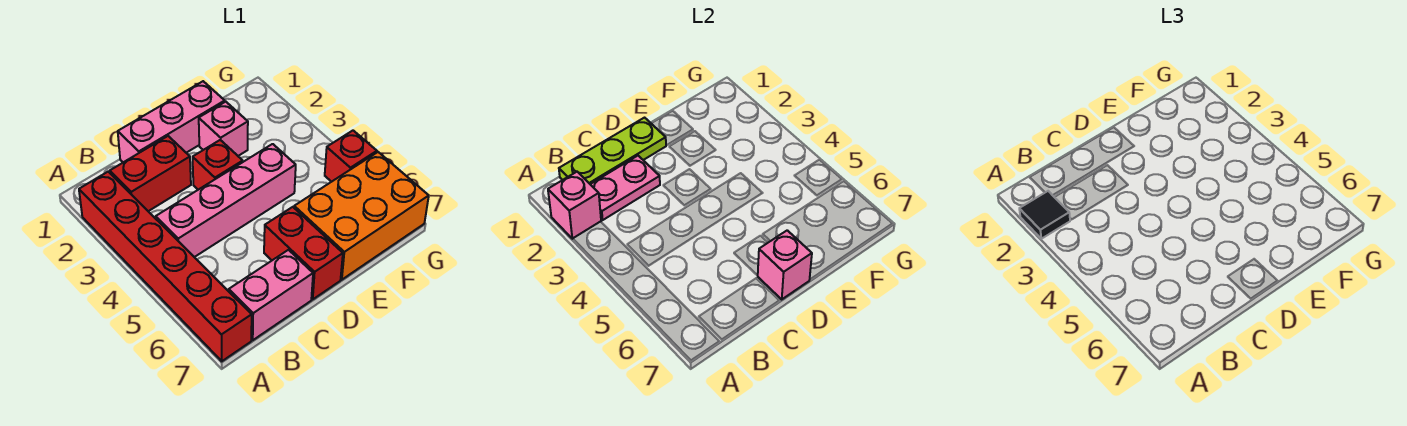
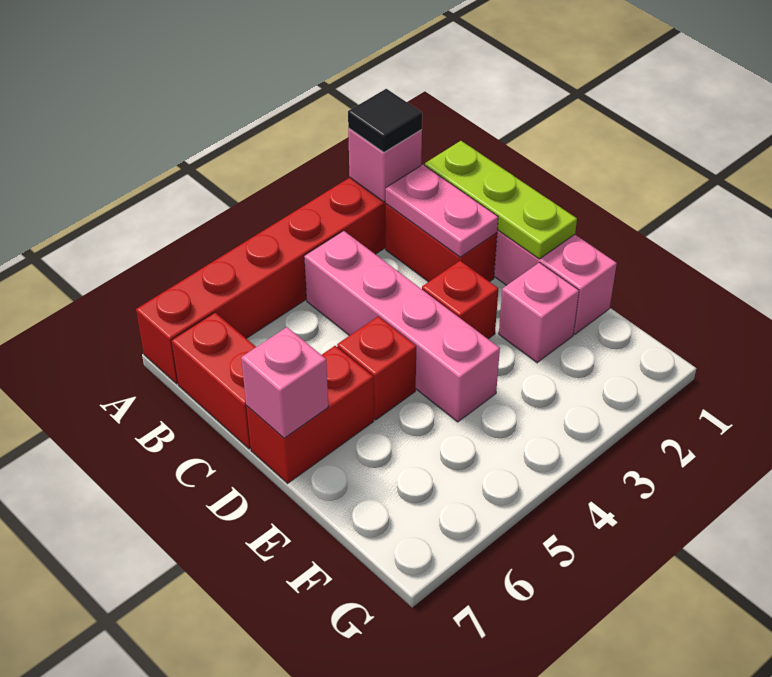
pink 1x2 brick [229,250,313,340] -> red 1x2 brick [171,313,256,449]
orange 2x3 brick [294,152,429,280] -> none
red 1x1 brick [325,131,377,182] -> red 1x1 brick moved to [337,316,416,420]

